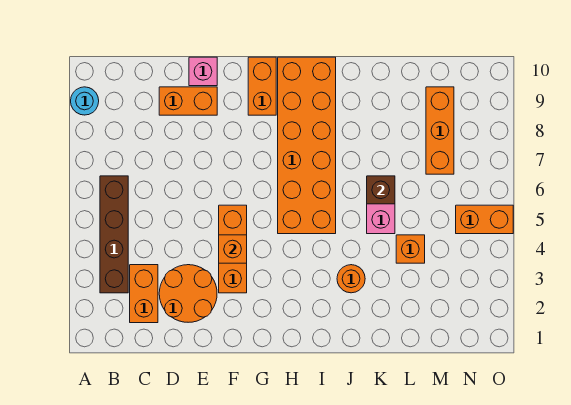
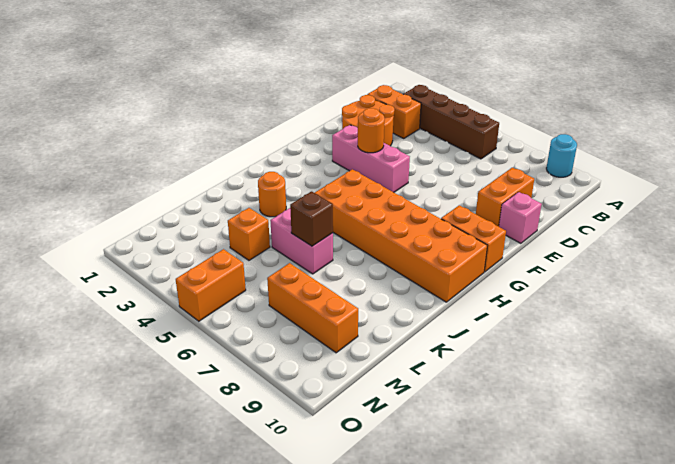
orange 1x3 brick [219,205,247,293] -> pink 1x3 brick [332,125,410,192]
orange 1x1 brick [219,235,247,263] -> orange 1x1 round brick [358,108,385,153]

